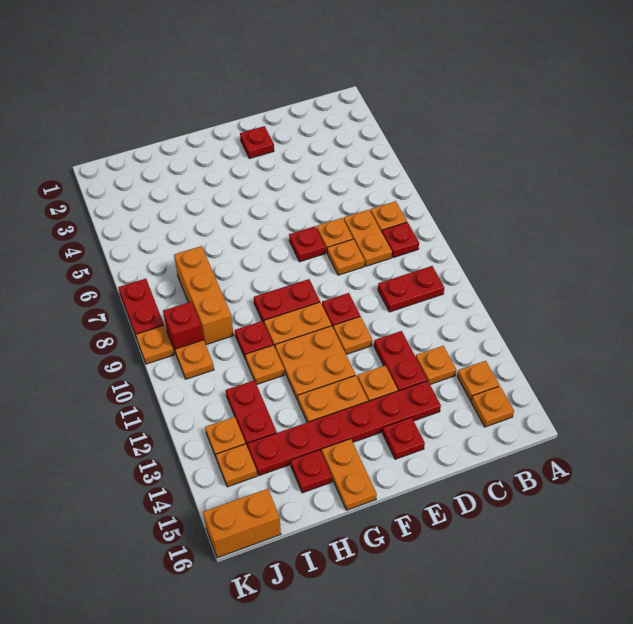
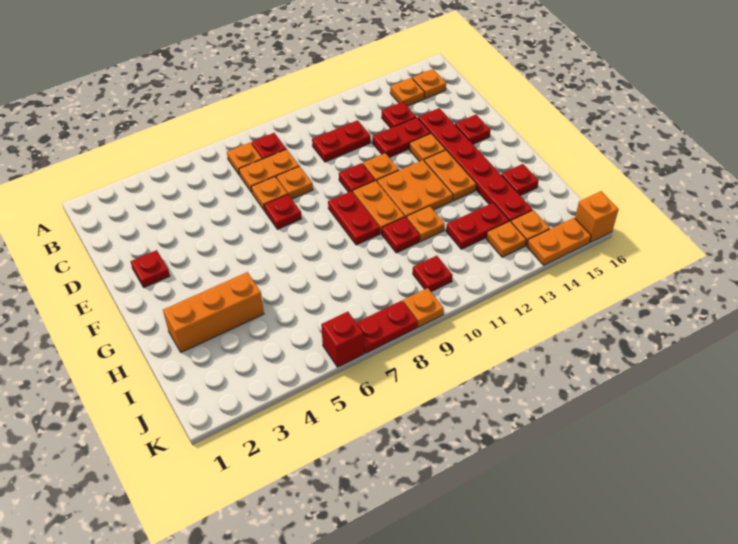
red 1x2 plate [378,266,444,312] -> red 1x2 plate turned to [312,120,371,162]
orange 1x1 plate [416,346,456,384] -> red 1x1 plate [382,102,416,128]
orange 1x2 plate [322,439,377,510] -> orange 1x2 plate moved to [527,218,591,265]
orange 1x3 brick [174,246,234,345] -> orange 1x3 brick moved to [163,272,264,352]
red 1x1 brick [163,302,203,351] -> red 1x1 brick moved to [321,312,364,367]
orange 1x1 plate [175,340,214,379] -> red 1x1 plate [413,256,453,292]
orange 1x2 brick [203,489,281,558] -> orange 1x1 brick [575,191,619,242]

